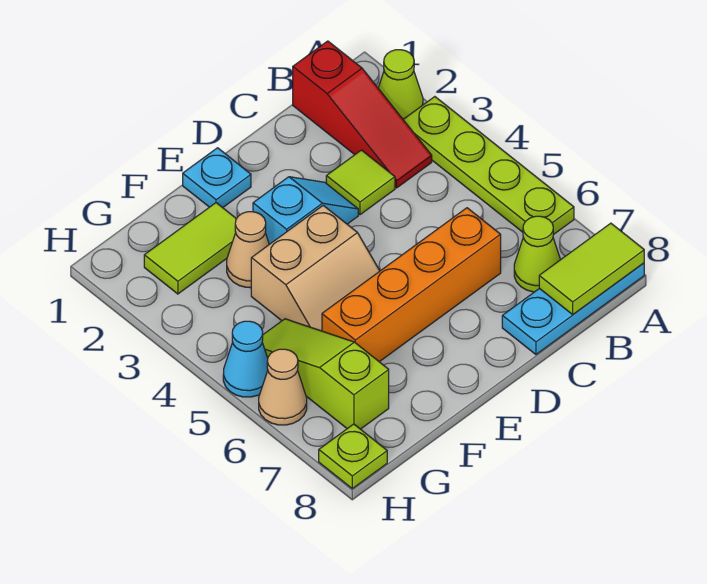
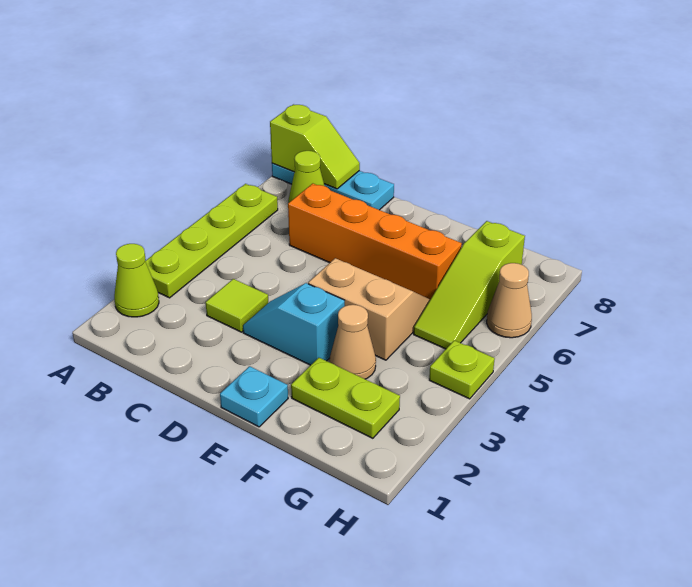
lime 1x2 tile [539,223,644,314] -> lime 1x2 slope [270,104,360,189]
red 1x3 slope [293,41,432,188] -> none
lime 1x2 tile [144,203,236,294] -> lime 1x2 plate [291,358,400,438]
cyan 1x1 cone [223,321,268,397] -> none
lime 1x1 plate [319,424,387,489] -> lime 1x1 plate moved to [429,340,495,399]

